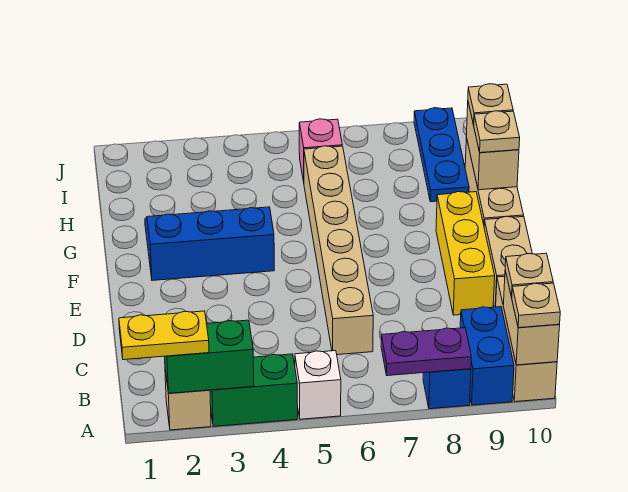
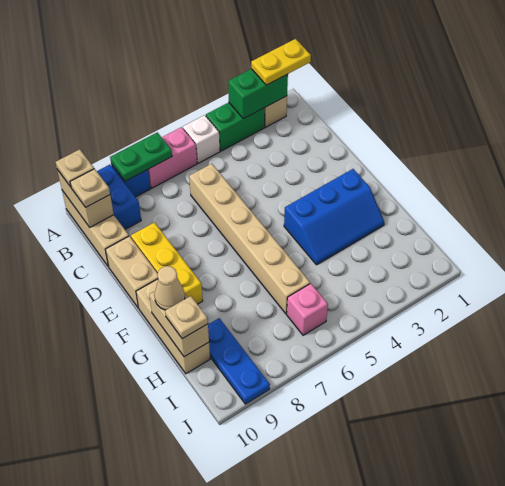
none -> pink 1x2 brick [148,127,197,188]
purple 1x2 plate [381,328,471,376] -> green 1x2 plate [110,132,172,181]
tan 1x1 plate [474,111,520,153] -> tan 1x1 cone [155,266,185,310]

